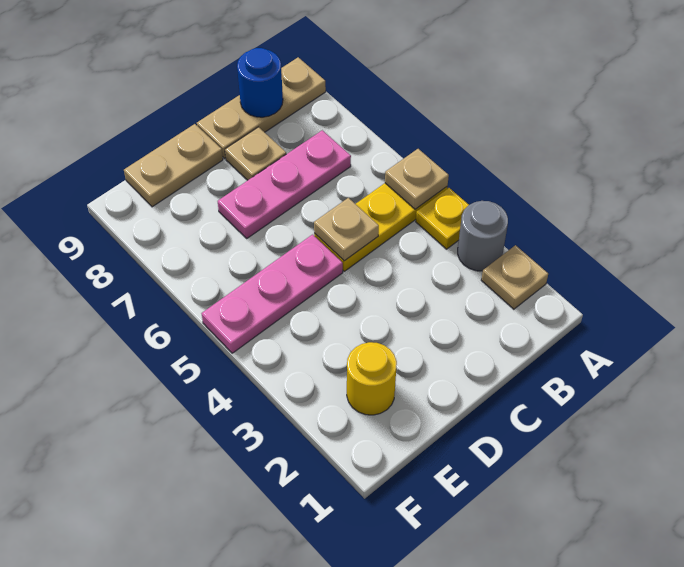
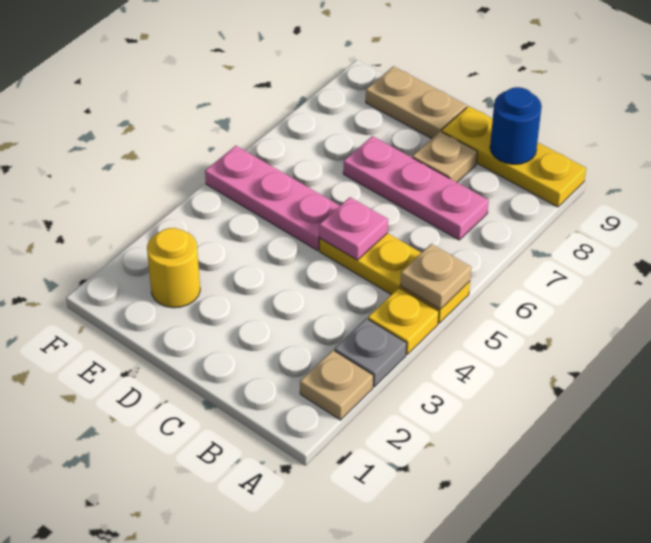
grey 1x1 round brick [458,201,508,271] -> grey 1x1 plate [334,319,407,387]
tan 1x3 plate [197,57,326,159] -> yellow 1x3 plate [442,106,586,207]
tan 1x1 plate [314,198,379,261] -> pink 1x1 plate [319,197,388,260]

